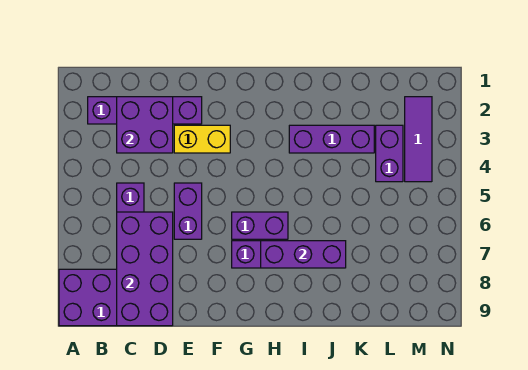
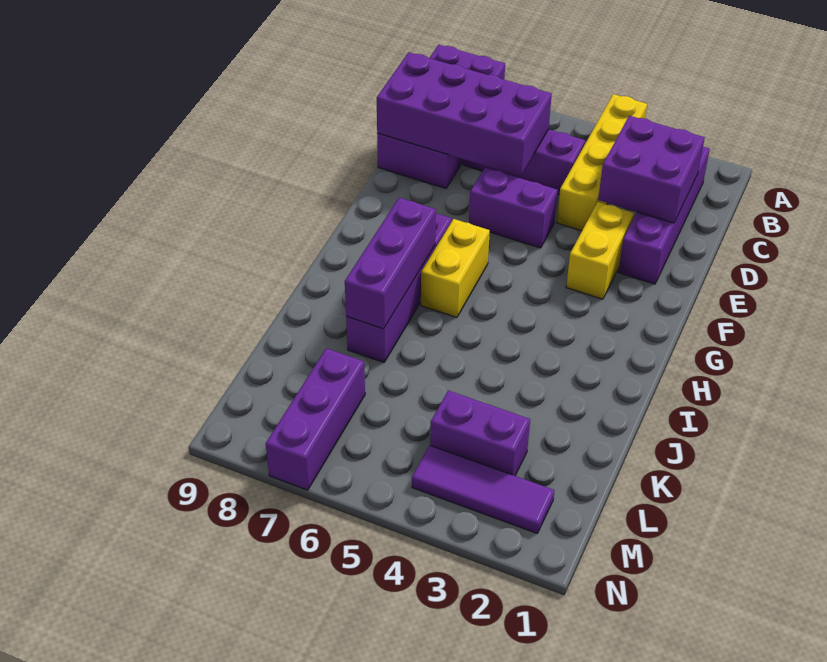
none -> yellow 1x4 brick [557,94,647,231]
purple 1x2 brick [232,212,288,239] -> yellow 1x2 brick [421,219,490,318]
purple 1x3 brick [289,125,374,153] -> purple 1x3 brick moved to [266,348,365,490]

